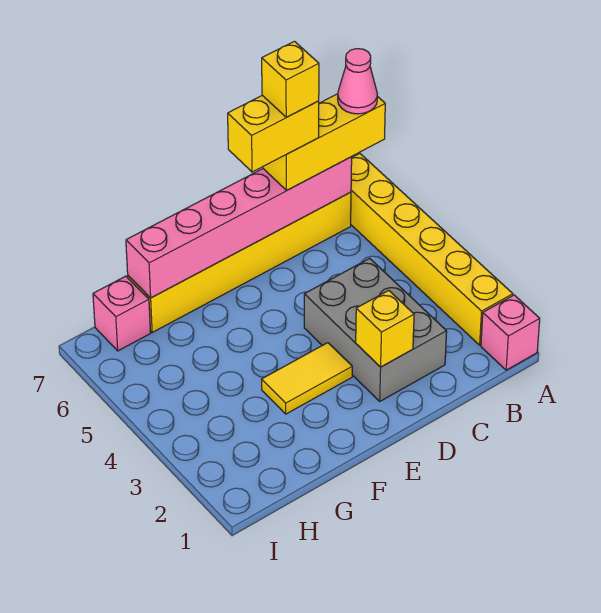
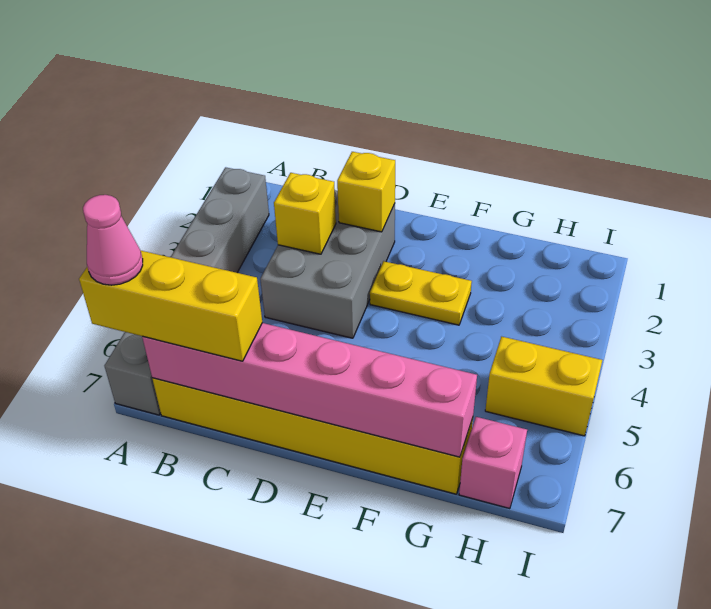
pink 1x1 brick [481,295,540,370] -> none
yellow 1x6 brick [351,153,513,345] -> grey 1x6 brick [105,167,269,415]
yellow 1x2 brick [228,95,319,172] -> yellow 1x2 brick moved to [485,336,602,436]
yellow 1x1 brick [262,41,319,117] -> yellow 1x1 brick moved to [274,173,336,254]
yellow 1x2 tile [262,343,352,414] -> yellow 1x2 plate [370,261,472,325]

